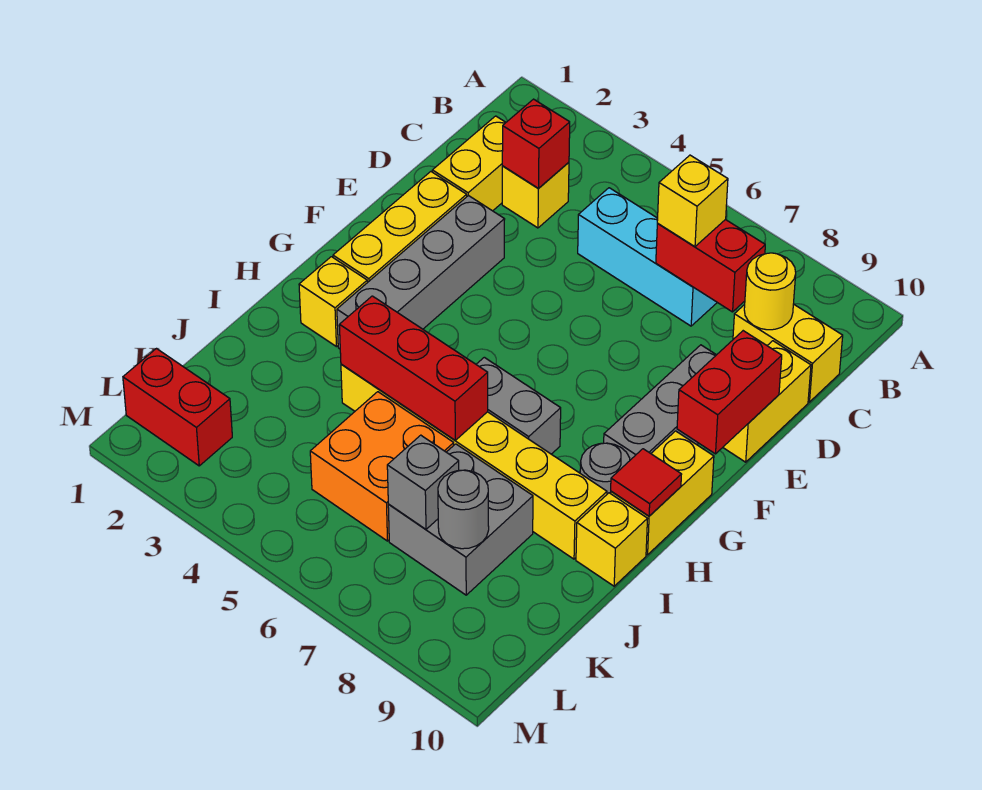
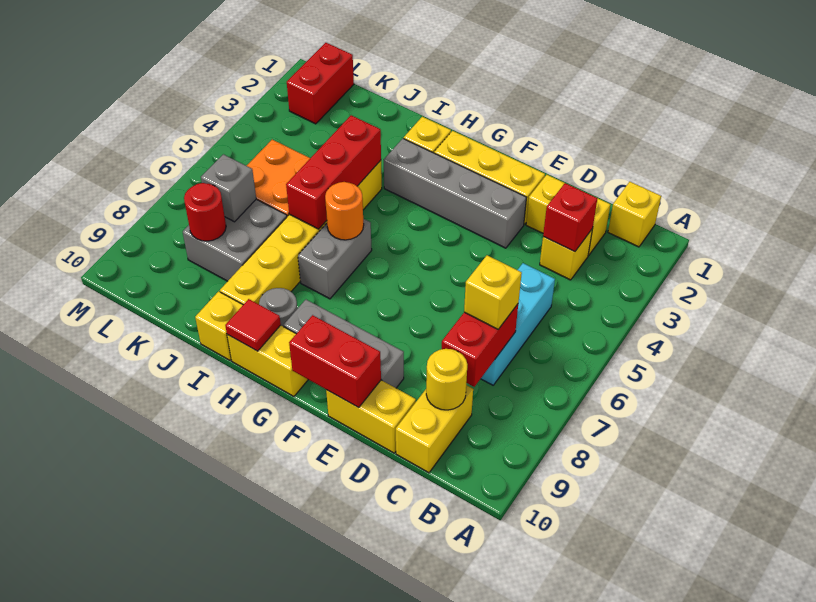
none -> yellow 1x1 brick [608,182,661,247]
none -> orange 1x1 round brick [325,182,364,240]
grey 1x1 round brick [438,470,489,549] -> red 1x1 round brick [184,183,226,241]

